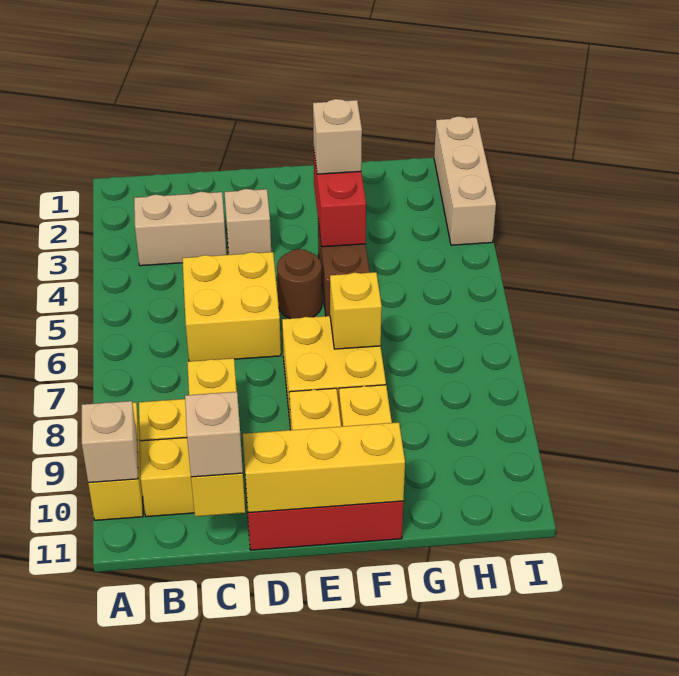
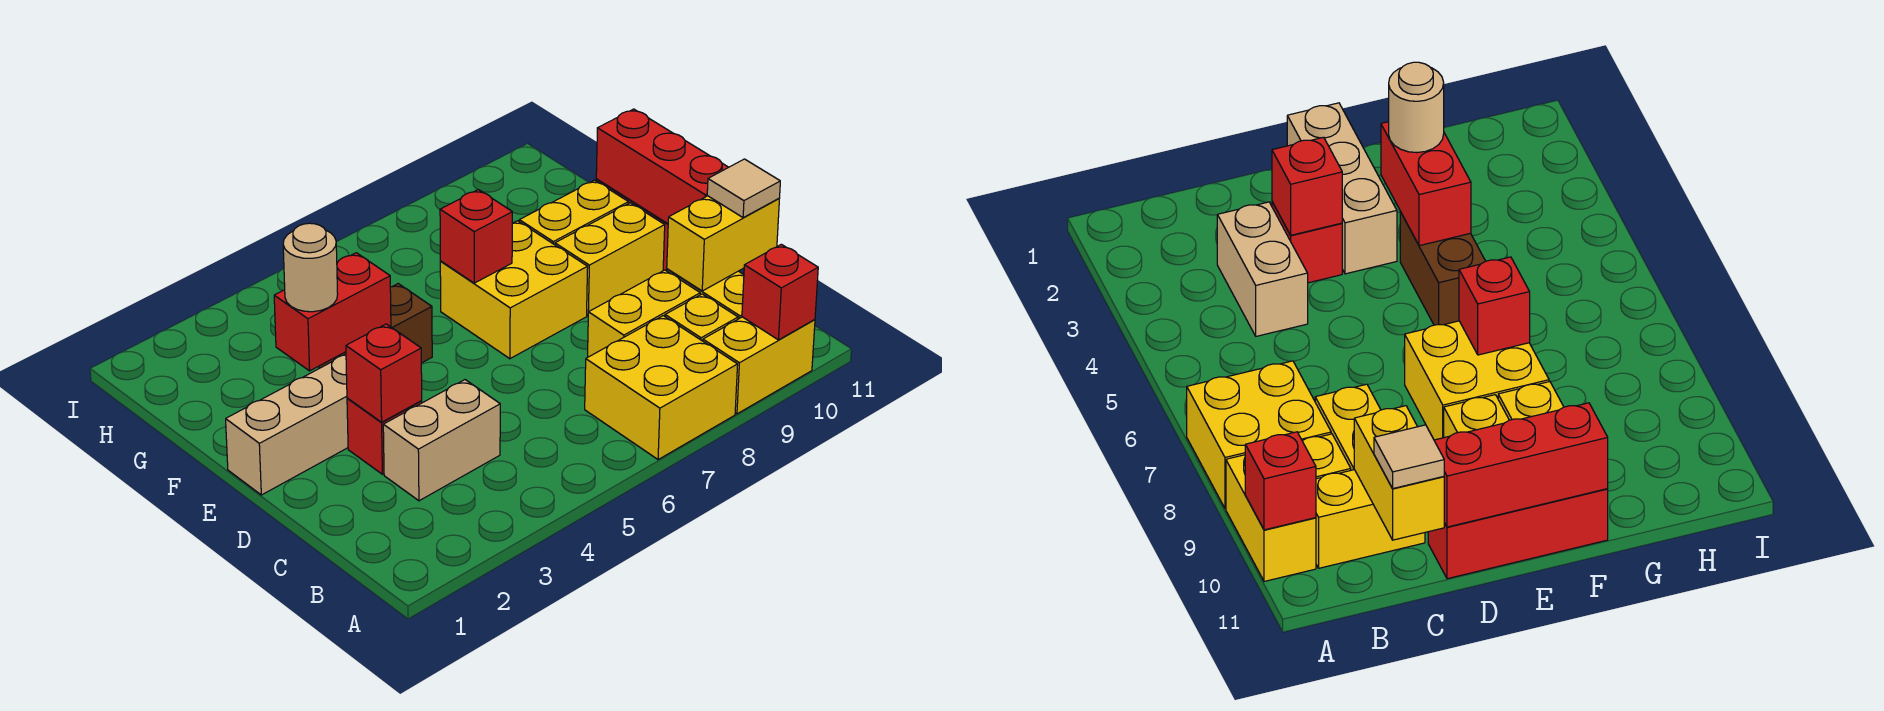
tan 1x1 brick [82,401,138,483] -> red 1x1 brick [742,244,818,340]
tan 1x2 brick [134,192,227,266] -> tan 1x2 brick turned to [383,380,500,501]
yellow 2x2 brick [182,252,281,361] -> yellow 2x2 brick moved to [585,316,738,460]
tan 1x1 brick [185,392,243,477] -> tan 1x1 tile [707,159,780,218]
tan 1x1 brick [224,189,271,255] -> red 1x1 brick [347,398,422,474]
none -> red 1x1 brick [346,324,422,422]
yellow 1x3 brick [243,422,405,513] -> red 1x3 brick [596,109,729,224]
brown 1x1 round brick [277,249,322,319] -> none
tan 1x1 brick [313,99,362,174] -> tan 1x1 round brick [283,223,338,312]
yellow 1x1 brick [330,272,382,349] -> red 1x1 brick [440,190,512,283]
tan 1x3 brick [434,116,496,245] -> tan 1x3 brick moved to [226,355,348,495]

